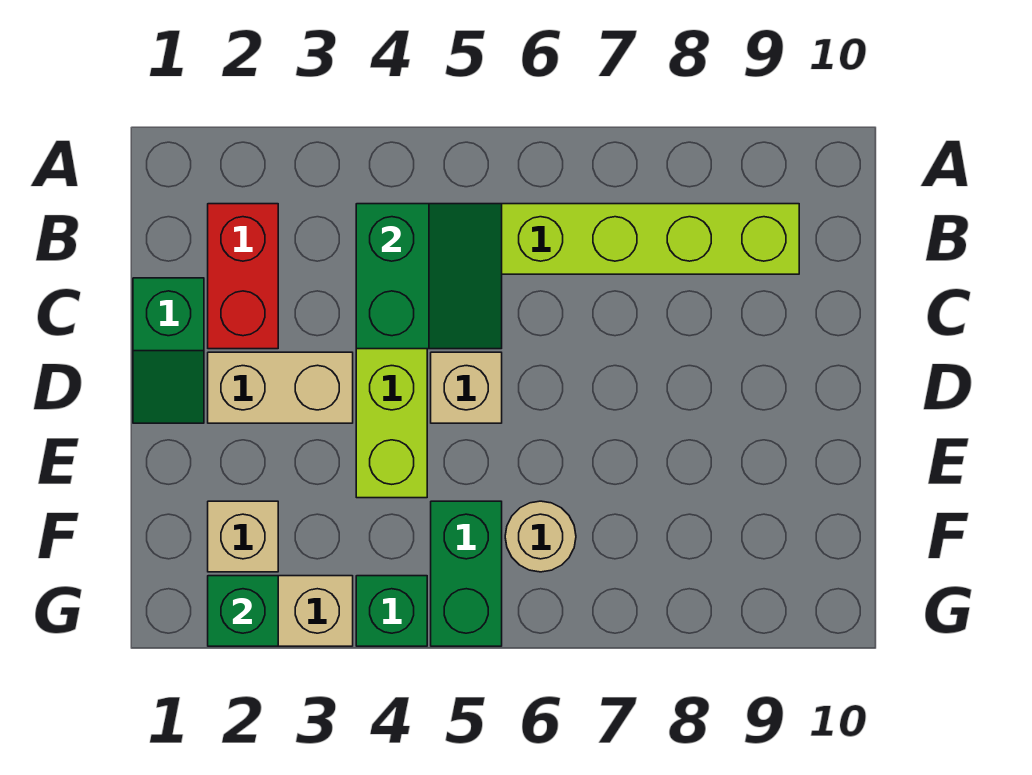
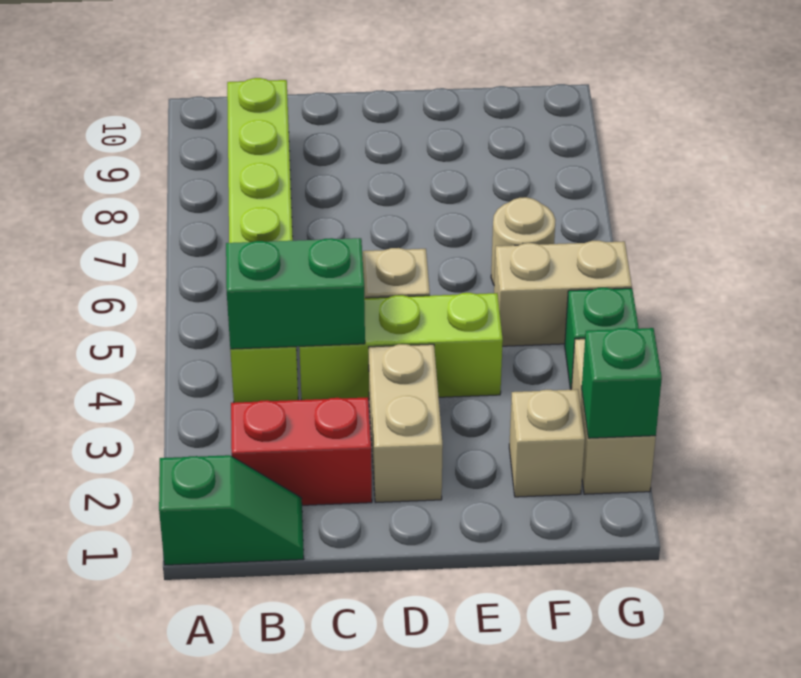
green 1x2 slope [133,278,204,423] -> green 1x2 slope moved to [159,455,304,565]
green 1x2 brick [431,501,502,646] -> tan 1x2 brick [494,241,632,346]

